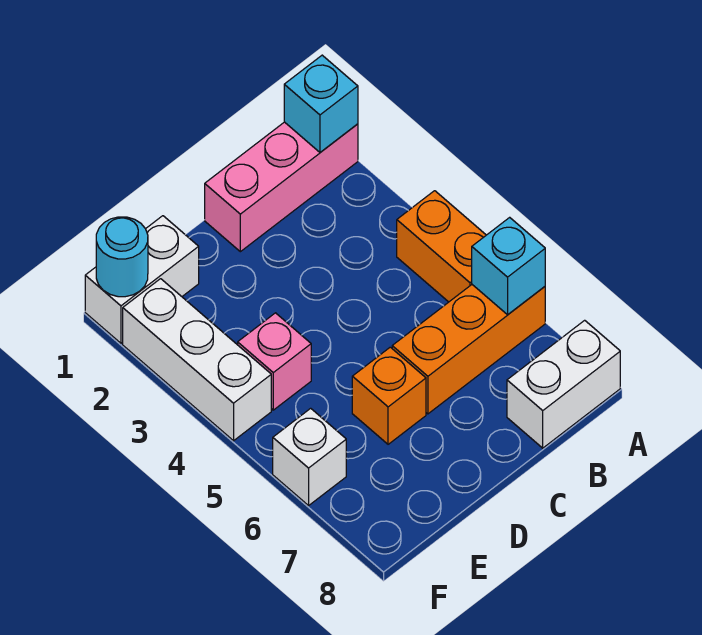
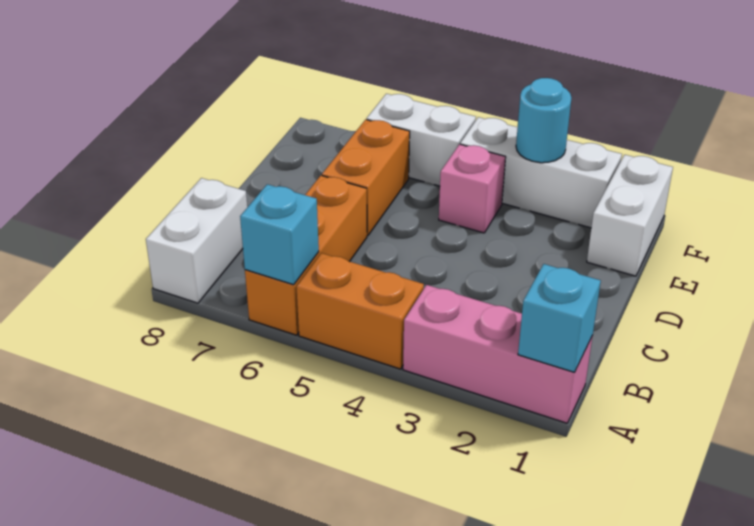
pink 1x3 brick [205,122,358,252] -> pink 1x3 brick turned to [403,285,592,423]
orange 1x1 brick [352,347,426,444] -> orange 1x2 brick [322,120,410,236]
cyan 1x1 round brick [96,217,148,297] -> cyan 1x1 round brick moved to [516,78,571,163]
white 1x1 brick [273,408,346,506] -> white 1x2 brick [367,94,476,186]

